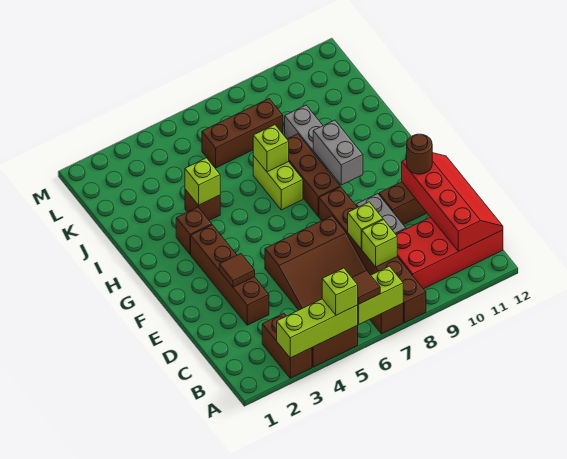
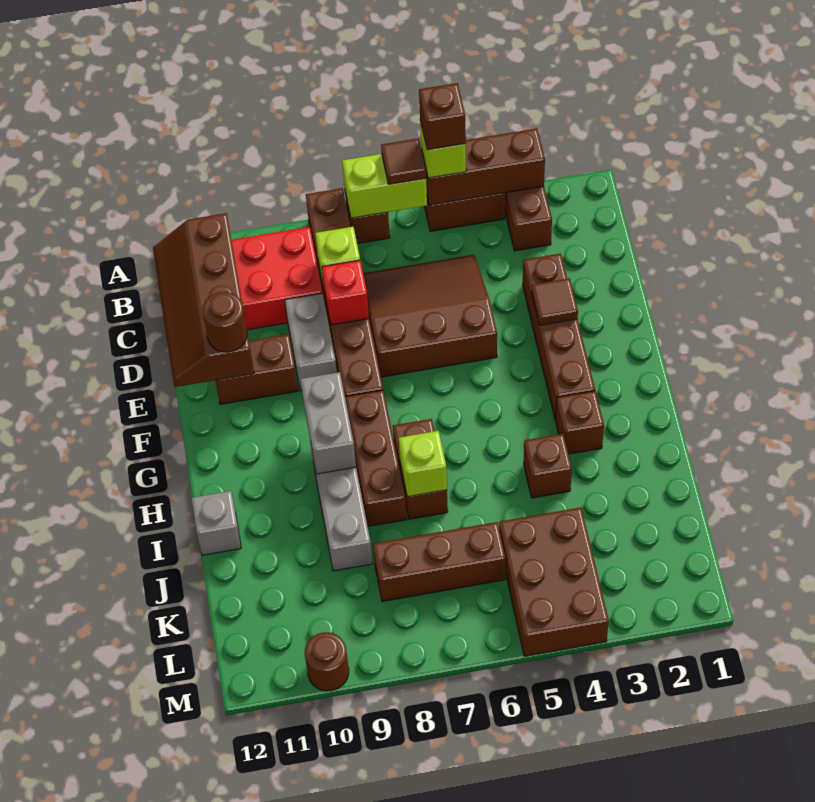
lime 1x3 brick [277,299,358,358] -> brown 1x3 brick [424,128,545,205]
none -> brown 1x1 brick [419,83,466,150]
red 2x4 slope [402,153,503,251] -> brown 2x4 slope [153,213,254,387]
lime 1x1 brick [348,202,383,249] -> red 1x1 brick [322,260,369,325]
lime 1x2 brick [253,156,303,210] -> brown 1x2 brick [393,419,448,519]
lime 1x1 brick [185,158,220,205] -> none
none -> grey 1x1 brick [191,491,241,555]
none -> brown 2x3 brick [499,507,609,656]
none -> brown 1x1 round brick [305,632,349,691]

